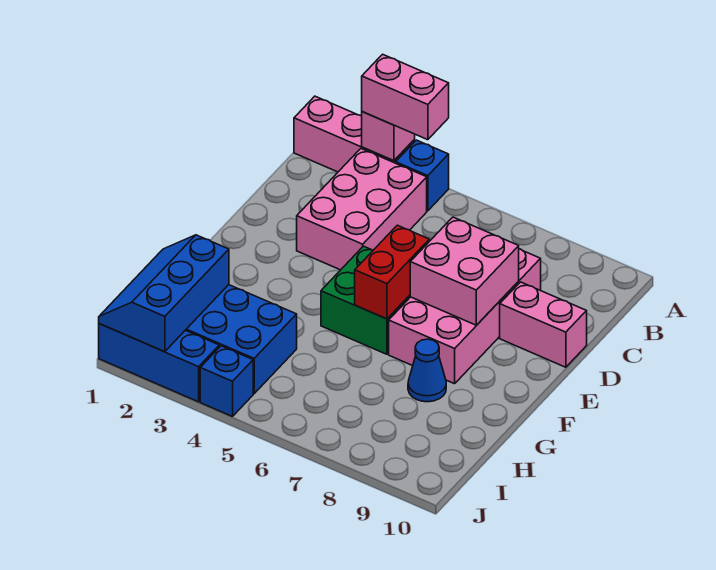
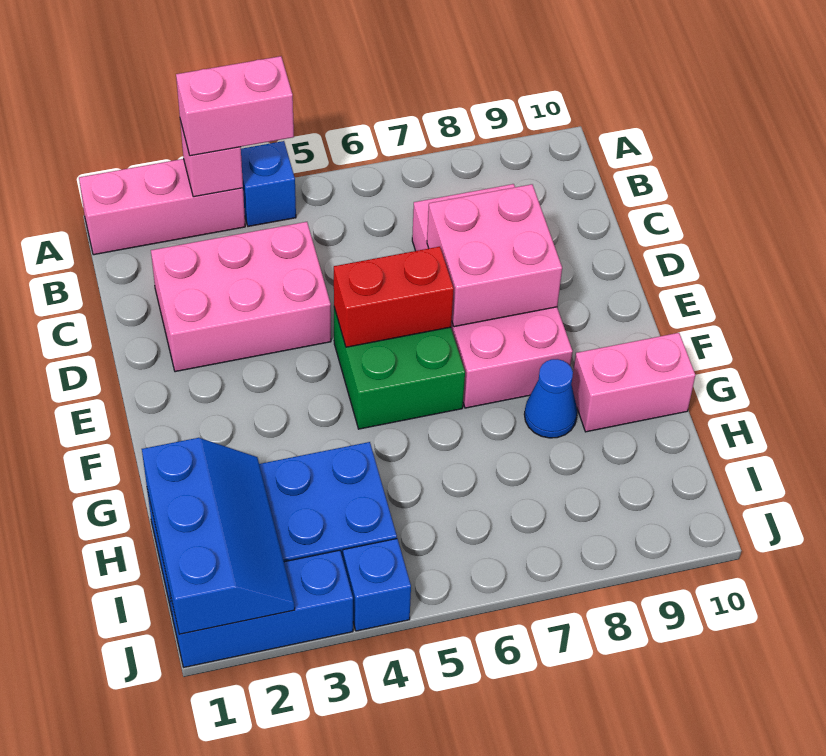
pink 2x3 brick [297,149,427,270] -> pink 2x3 brick turned to [151,222,331,372]
pink 1x2 brick [500,282,587,367] -> pink 1x2 brick moved to [572,333,695,432]
red 1x2 brick [355,225,429,319] -> red 1x2 brick turned to [334,247,454,347]
blue 2x3 slope [99,235,229,352] -> blue 2x3 slope turned to [142,438,295,634]

